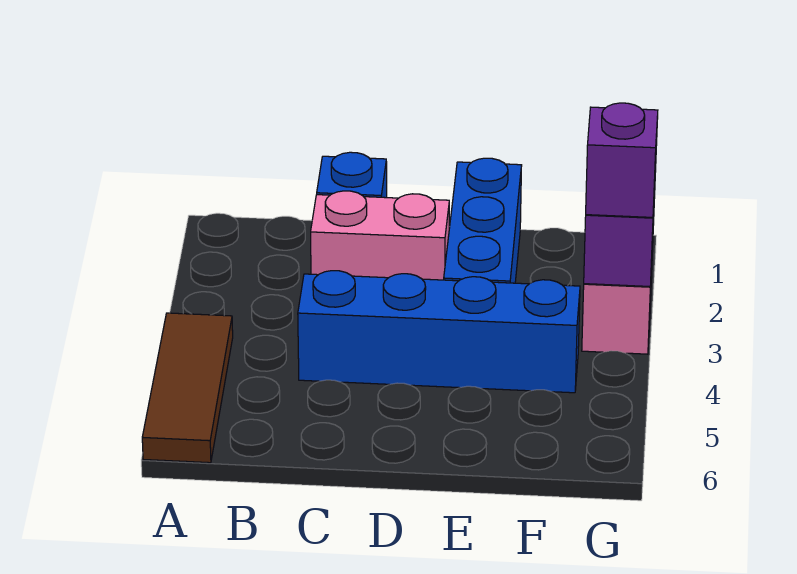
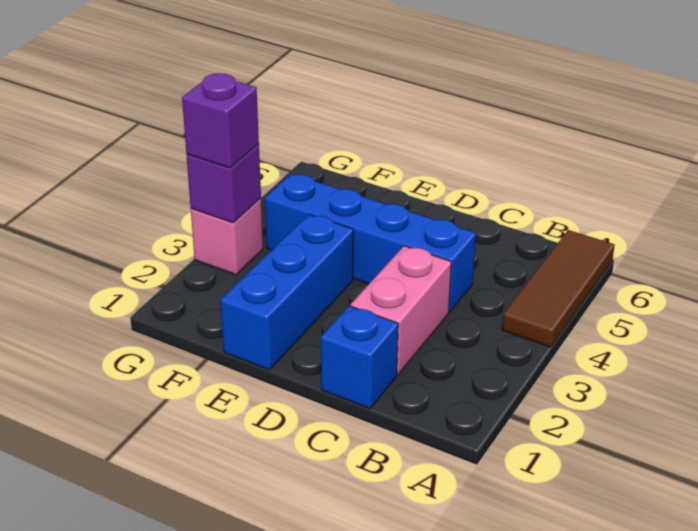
pink 1x2 brick [311,191,449,280] -> pink 1x2 brick turned to [351,246,451,375]

